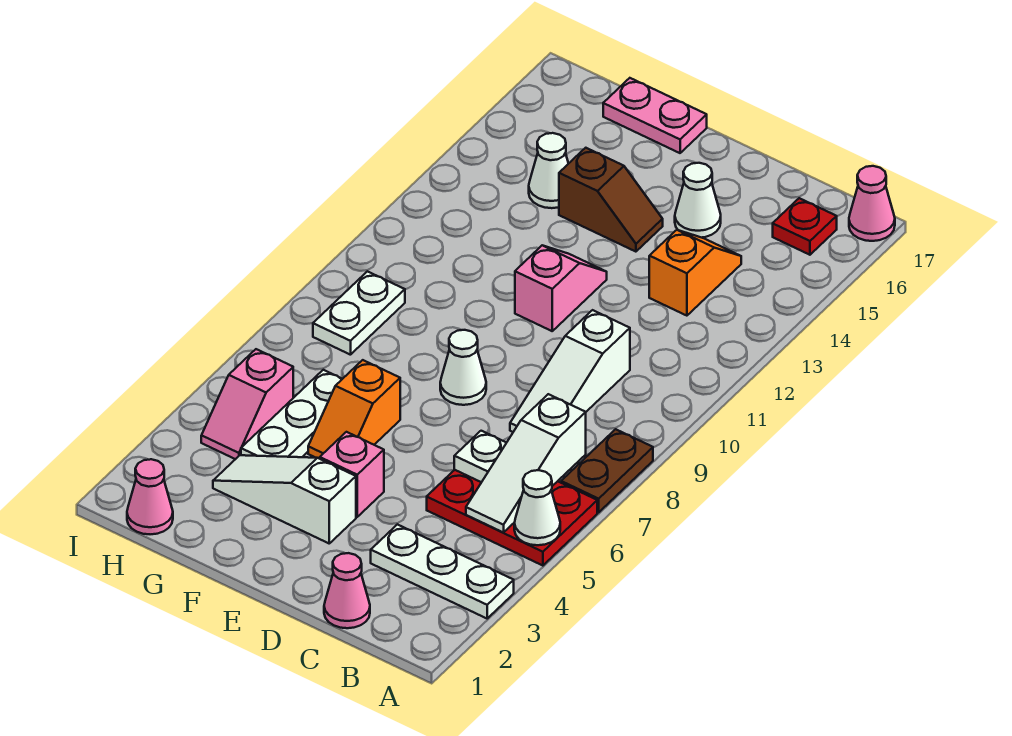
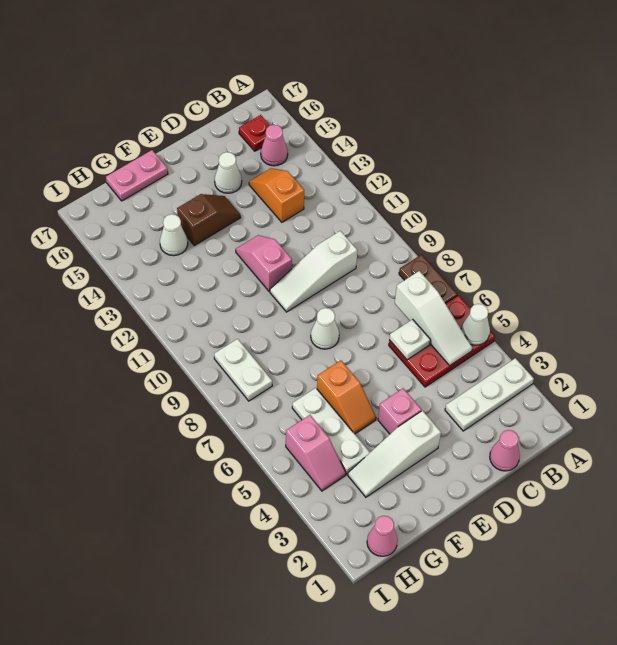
pink 1x1 cone [849,166,895,241] -> pink 1x1 cone moved to [261,125,288,166]
white 1x3 slope [510,310,630,432] -> white 1x3 slope turned to [270,231,357,312]

